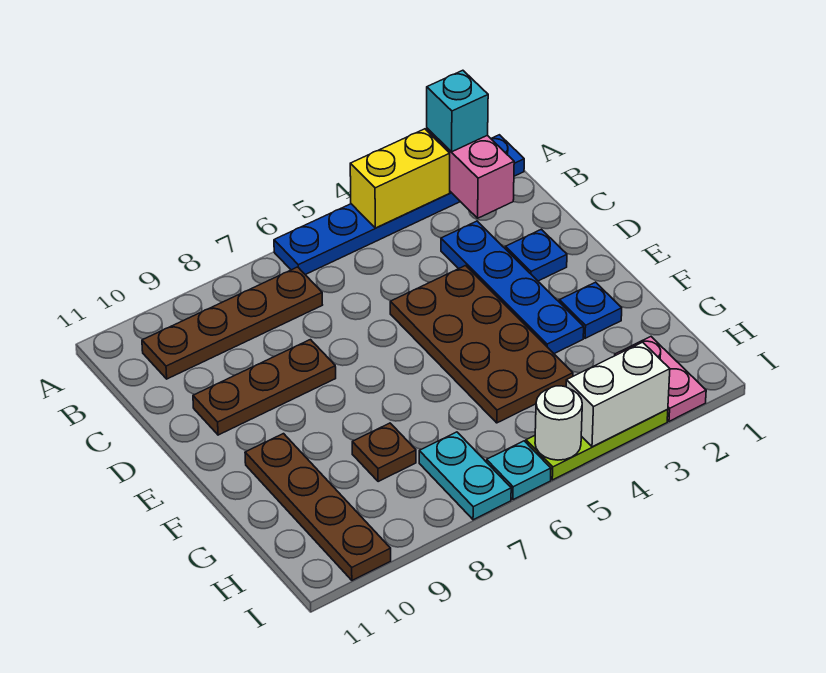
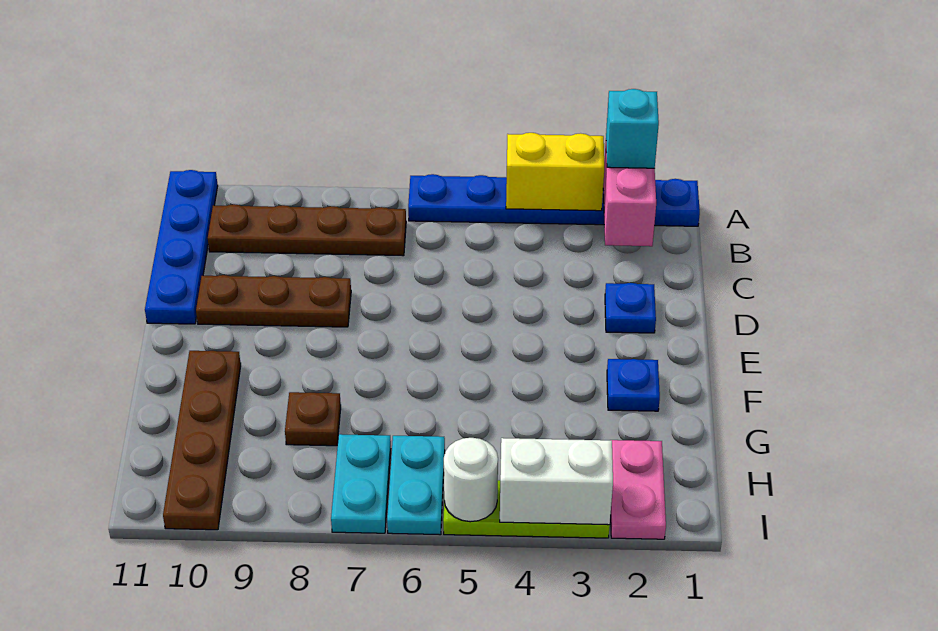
blue 1x4 plate [441,221,584,354] -> blue 1x4 plate moved to [145,170,218,324]
brown 2x4 plate [390,266,573,423] -> none
cyan 1x1 plate [487,441,551,500] -> cyan 1x2 plate [387,436,445,535]

